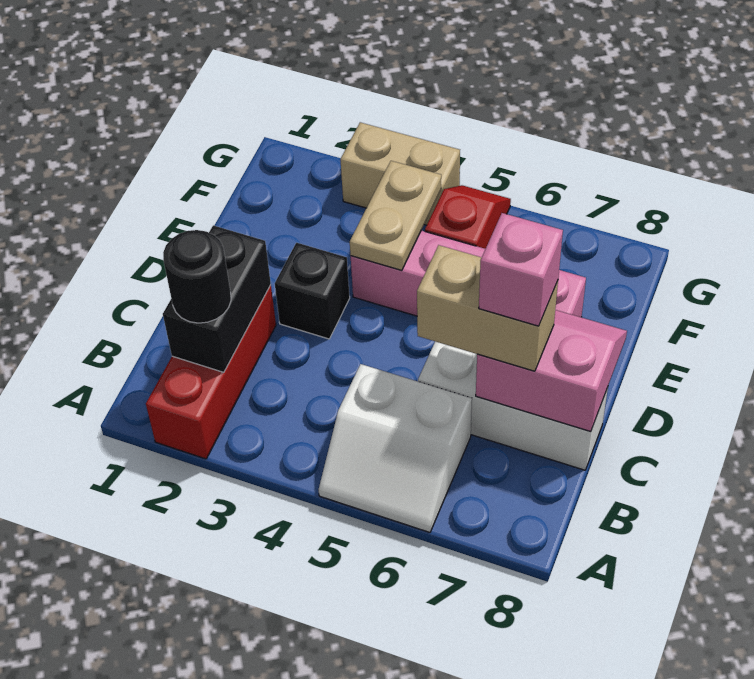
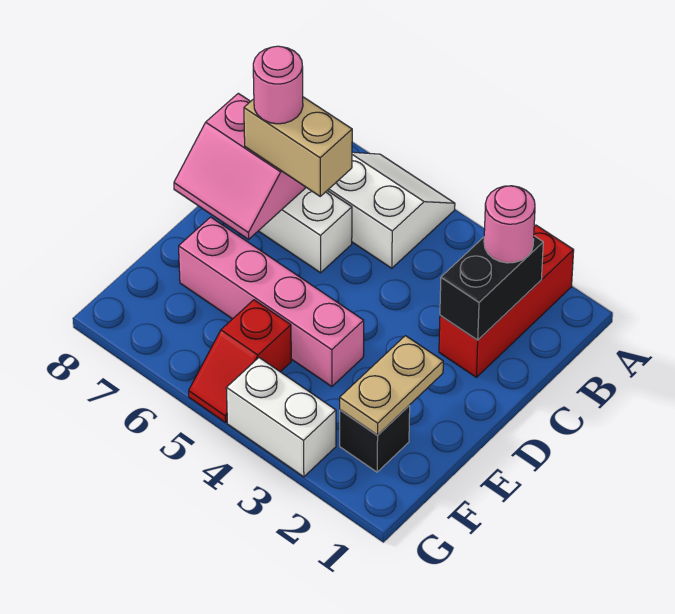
black 1x1 round brick [163,230,231,323] -> pink 1x1 round brick [484,186,535,263]
pink 1x1 brick [479,213,563,326] -> pink 1x1 round brick [253,46,303,124]
black 1x1 brick [275,243,350,339] -> black 1x1 brick moved to [340,406,410,472]
tan 1x2 plate [350,161,441,270] -> tan 1x2 plate moved to [340,336,443,435]
tan 1x2 brick [340,122,460,225] -> white 1x2 brick [226,358,336,477]

